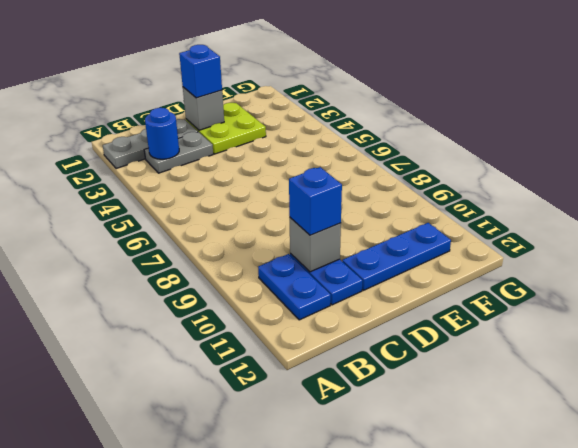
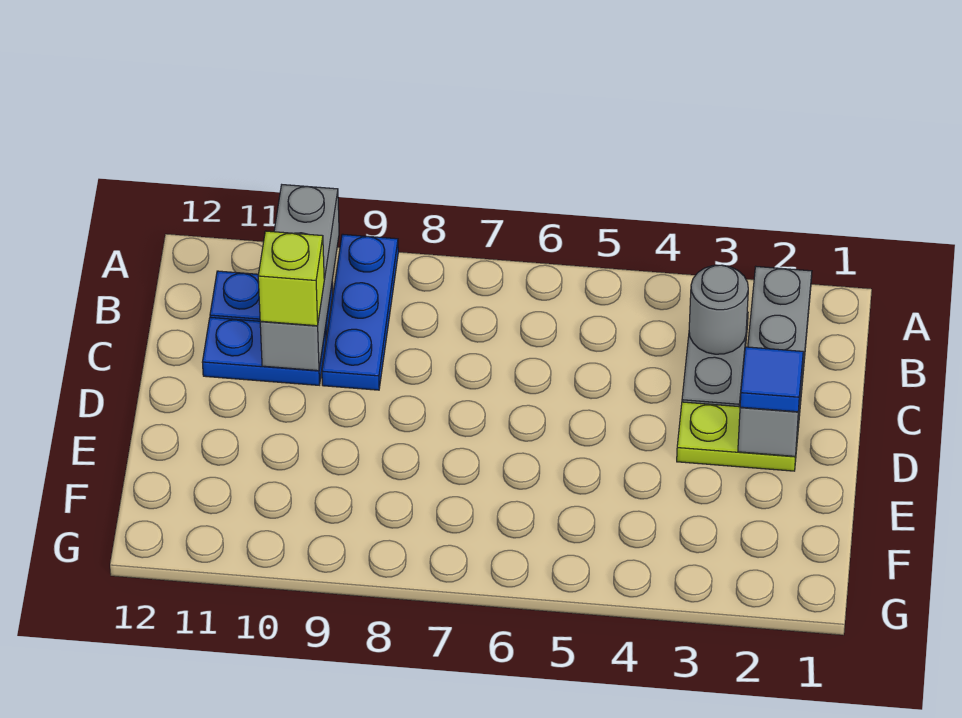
blue 1x1 round brick [145,108,179,159] -> grey 1x1 round brick [689,265,748,354]
grey 1x1 brick [290,218,341,272] -> grey 1x3 brick [260,185,339,371]
blue 1x1 brick [289,167,342,235] -> lime 1x1 brick [258,231,324,326]
lime 2x2 plate [186,103,266,154] -> lime 1x2 plate [677,402,799,471]
blue 1x1 brick [179,45,222,98] -> blue 1x1 tile [740,347,803,412]
blue 1x3 plate [342,223,451,290] -> blue 1x3 plate moved to [322,234,398,390]

